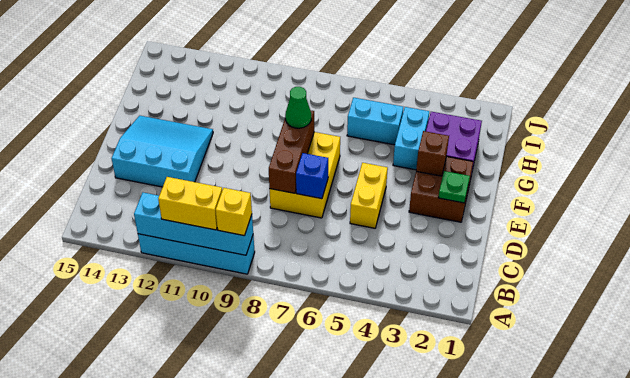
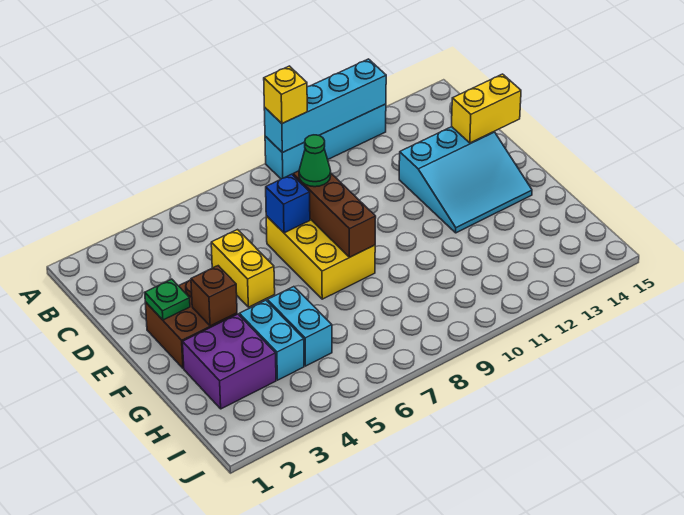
yellow 1x2 brick [158,177,222,230] -> yellow 1x2 brick moved to [452,74,521,143]
green 1x1 cone [285,87,311,128] -> green 1x1 cone moved to [299,135,331,187]
cyan 1x2 brick [347,98,403,145] -> cyan 1x2 brick turned to [268,287,332,366]

